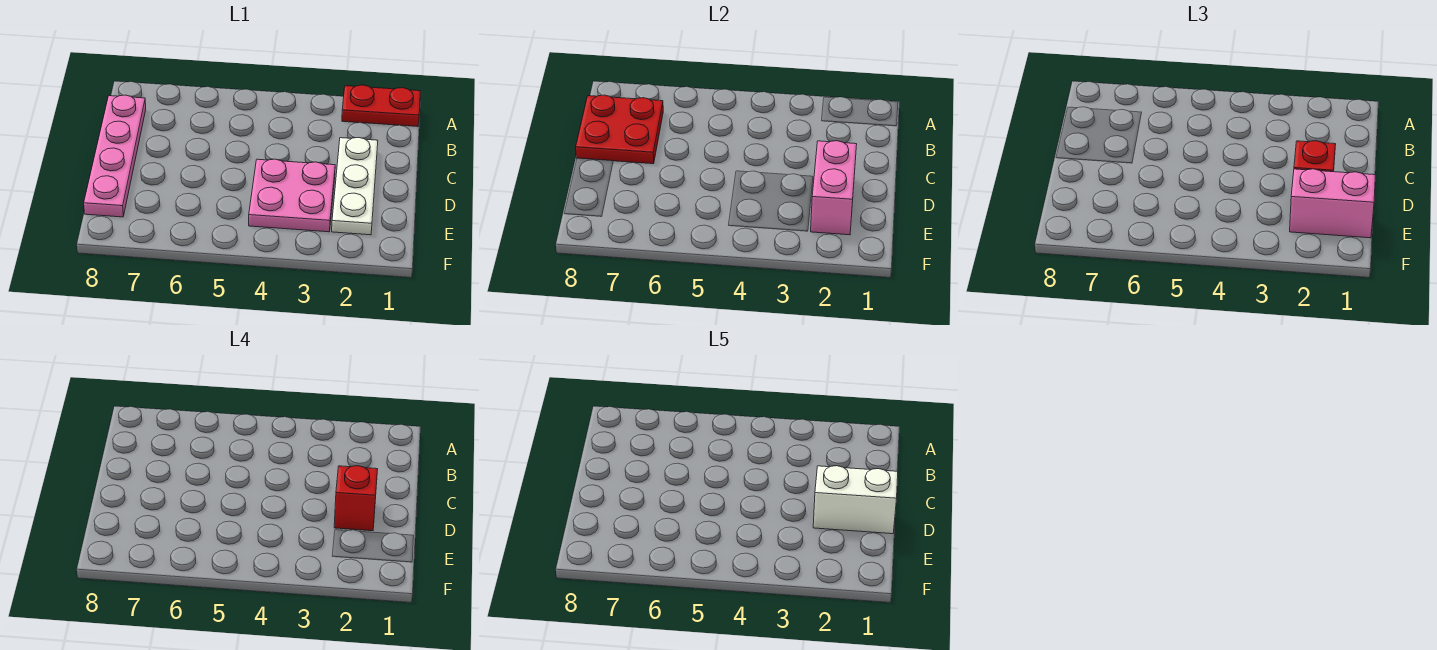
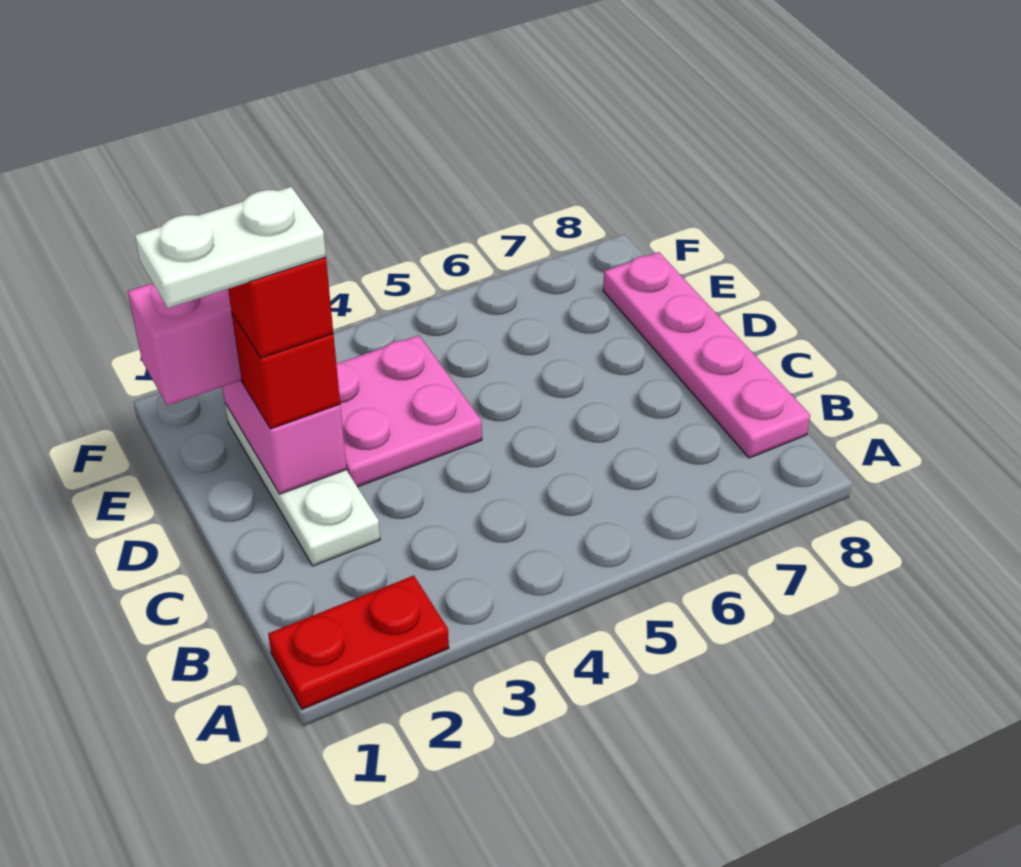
red 2x2 plate [576,95,663,164] -> none
white 1x2 brick [813,466,898,534] -> white 1x2 plate [135,187,326,308]

